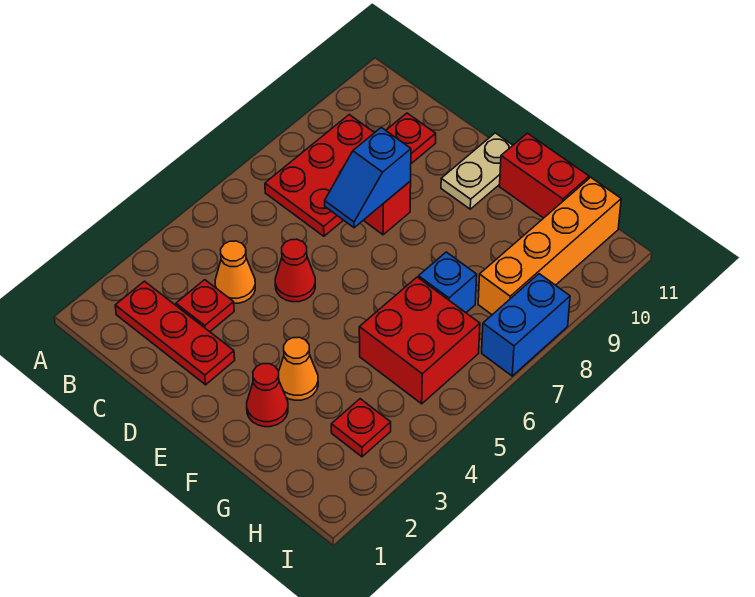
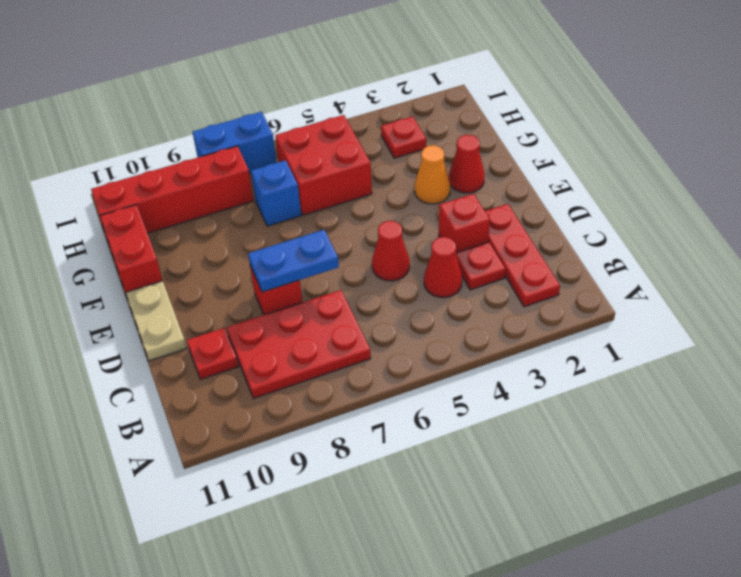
orange 1x1 cone [215,241,255,303] -> red 1x1 cone [424,237,462,298]
none -> red 1x1 brick [439,194,490,253]
blue 1x2 slope [325,128,411,228] -> blue 1x2 plate [248,230,339,292]
tan 1x2 plate [441,133,513,209] -> tan 1x2 plate turned to [126,281,187,361]
orange 1x4 brick [478,177,621,315] -> red 1x4 brick [91,146,253,233]

